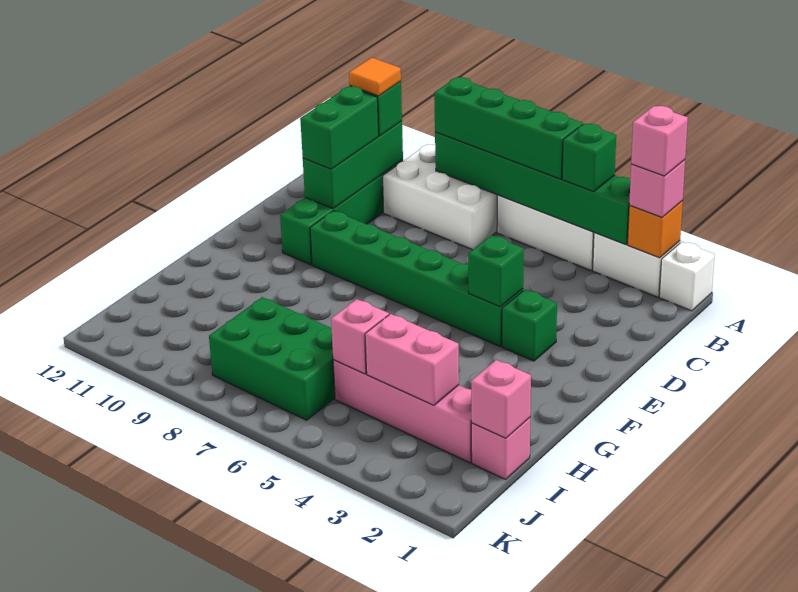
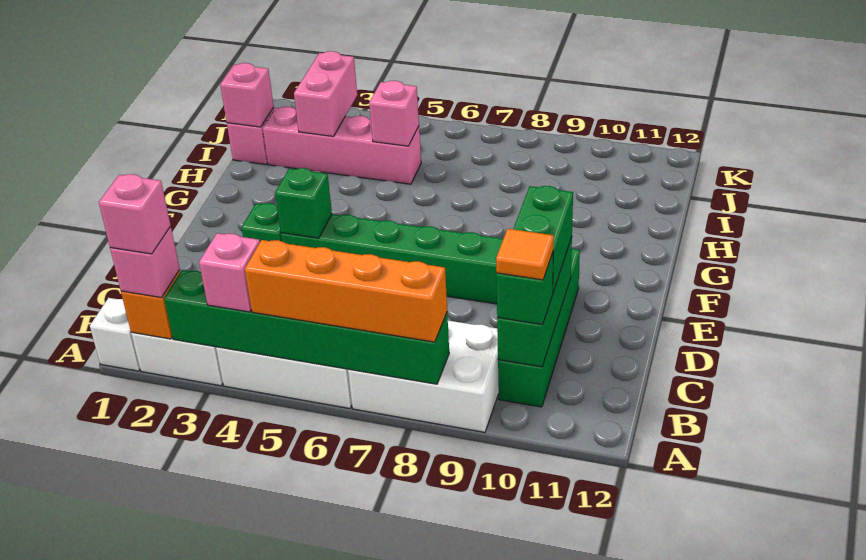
green 1x1 brick [562,123,616,192] -> pink 1x1 brick [199,233,260,312]
green 1x4 brick [434,77,583,179] -> orange 1x4 brick [245,240,447,342]
pink 1x2 brick [365,314,459,405] -> pink 1x2 brick turned to [294,51,357,137]
green 2x3 brick [209,297,335,420] -> none

